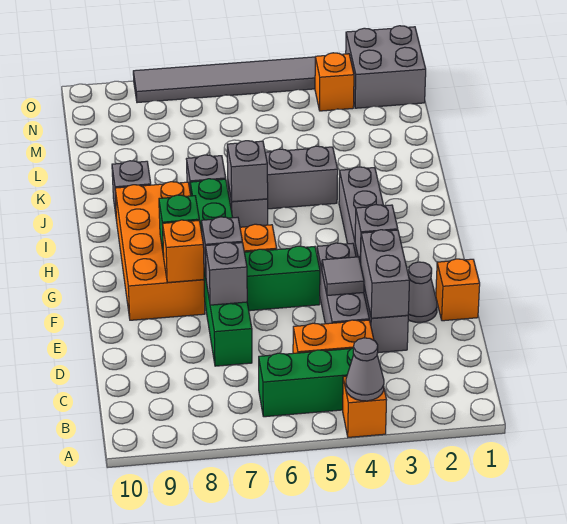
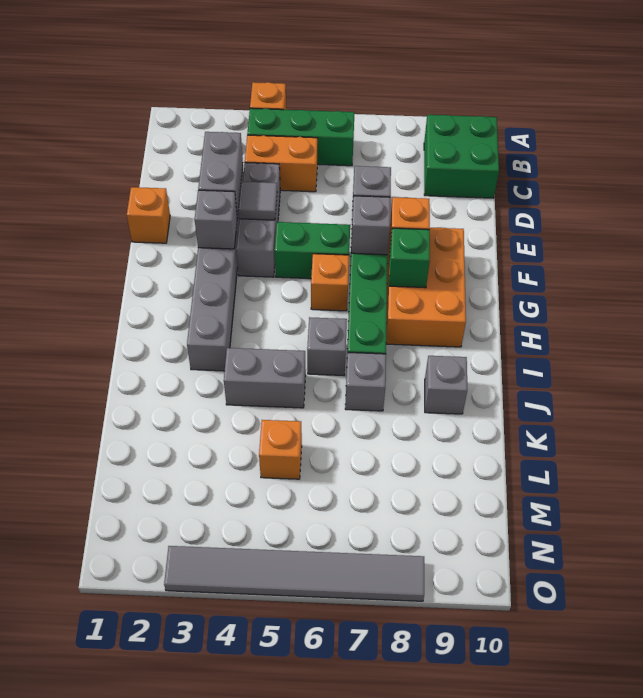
grey 1x1 cone [346,338,384,401] -> none
none -> green 2x2 brick [424,115,499,198]
grey 1x1 cone [408,262,437,322] -> none
orange 2x4 brick [115,182,205,320] -> orange 2x3 brick [386,228,466,347]
grey 1x1 brick [227,141,268,202] -> none
grey 2x2 brick [346,26,426,108] -> none
orange 1x1 brick [315,53,354,111] -> orange 1x1 brick moved to [259,420,302,479]

